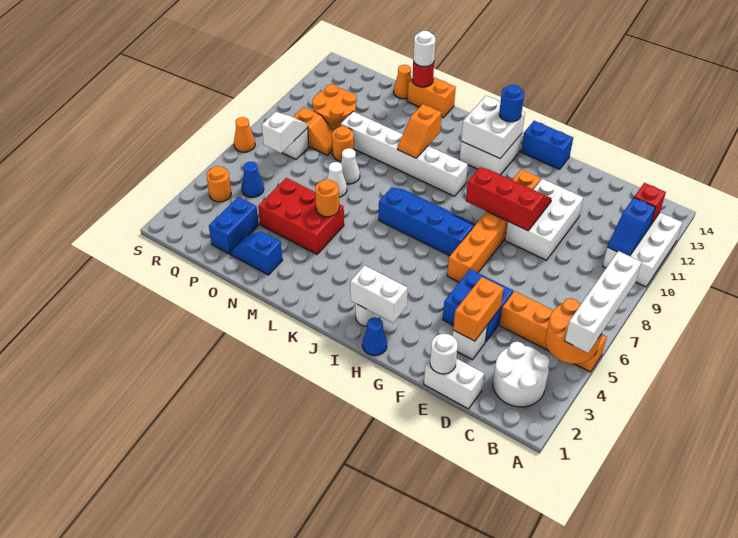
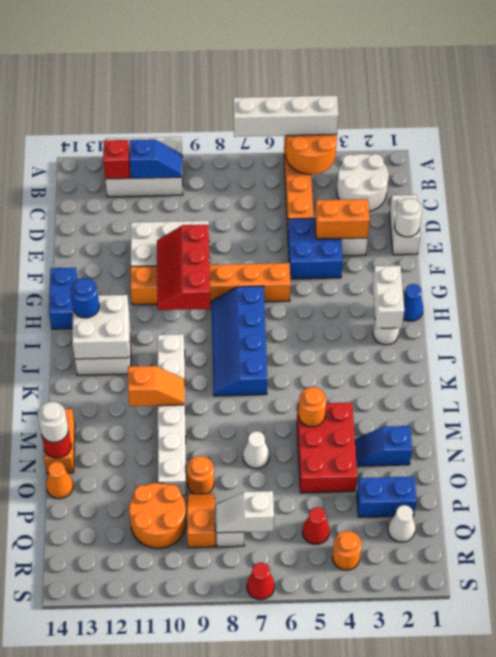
blue 1x2 slope [230,231,283,275] -> blue 1x2 slope turned to [355,426,412,466]
white 1x1 cone [341,148,360,184] -> white 1x1 cone moved to [388,505,415,542]
blue 1x1 cone [242,162,264,197] -> red 1x1 cone [302,507,330,544]
orange 1x1 cone [234,117,255,152] -> red 1x1 cone [247,562,275,600]

